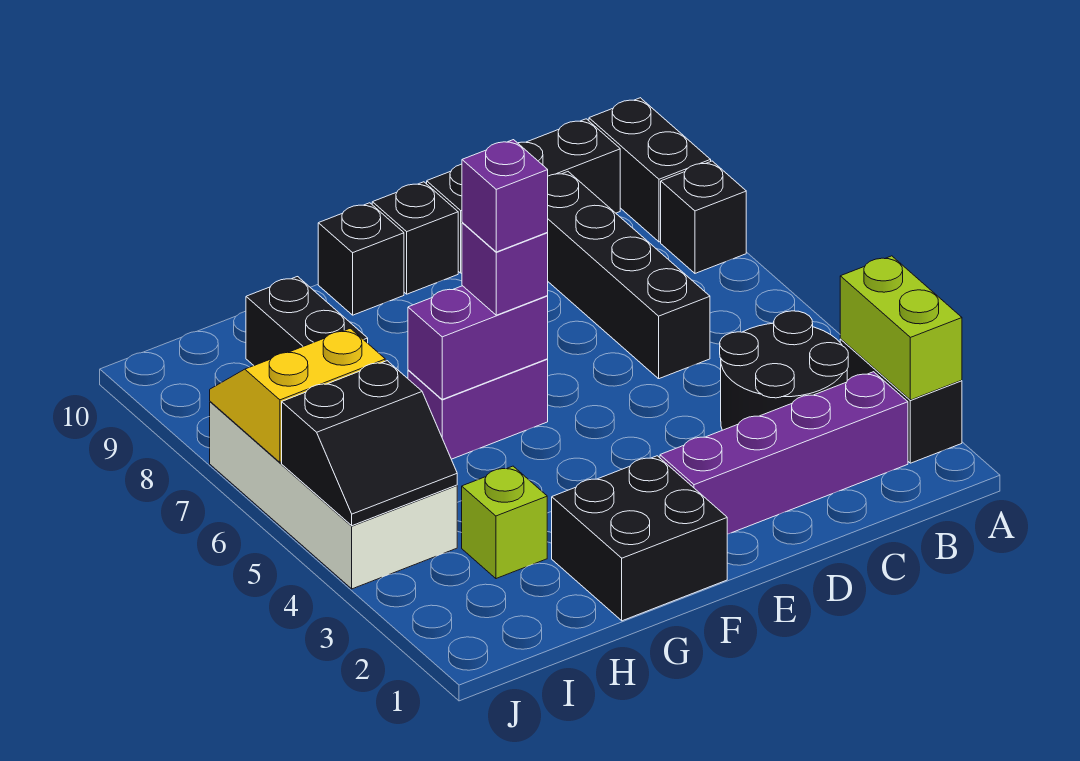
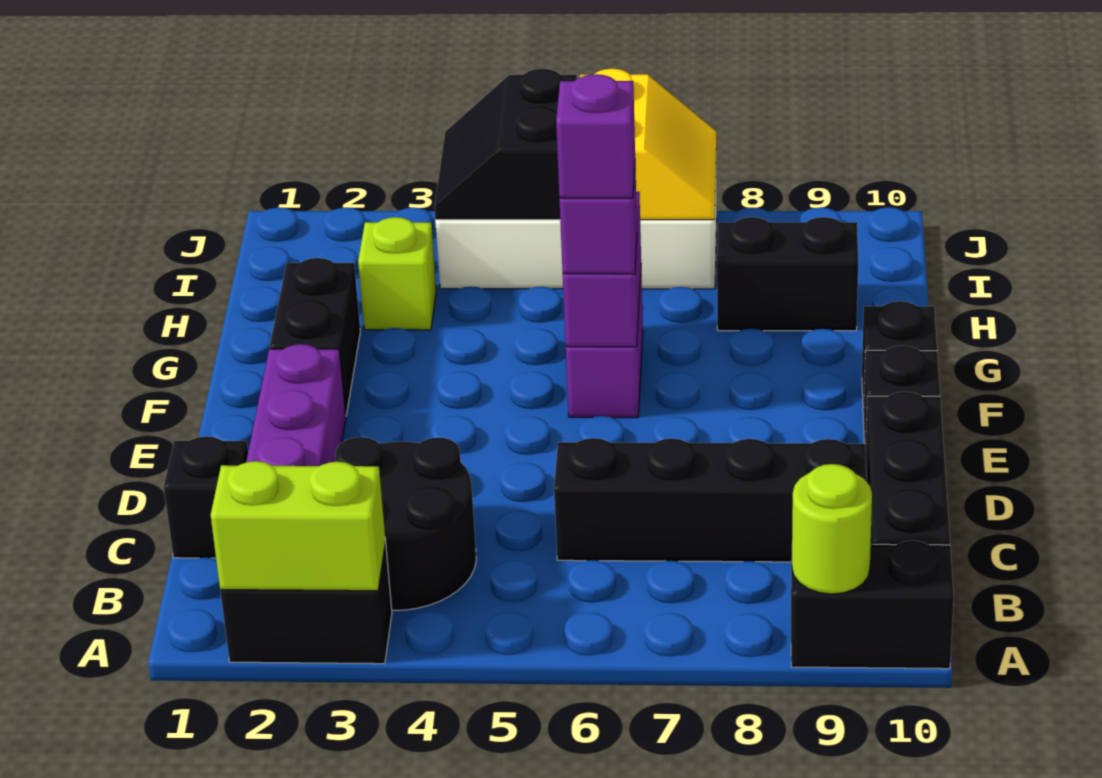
black 1x1 brick [661,161,746,273] -> black 1x1 brick moved to [164,436,248,558]
none -> lime 1x1 round brick [792,464,872,594]
black 2x2 brick [552,456,727,621] -> black 1x2 brick [270,258,360,415]

